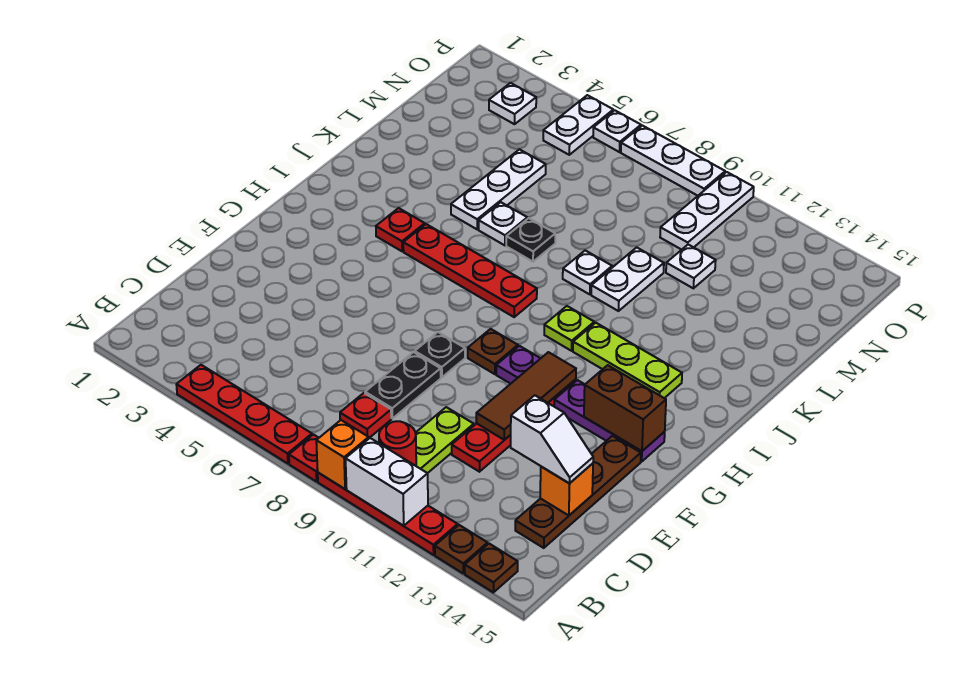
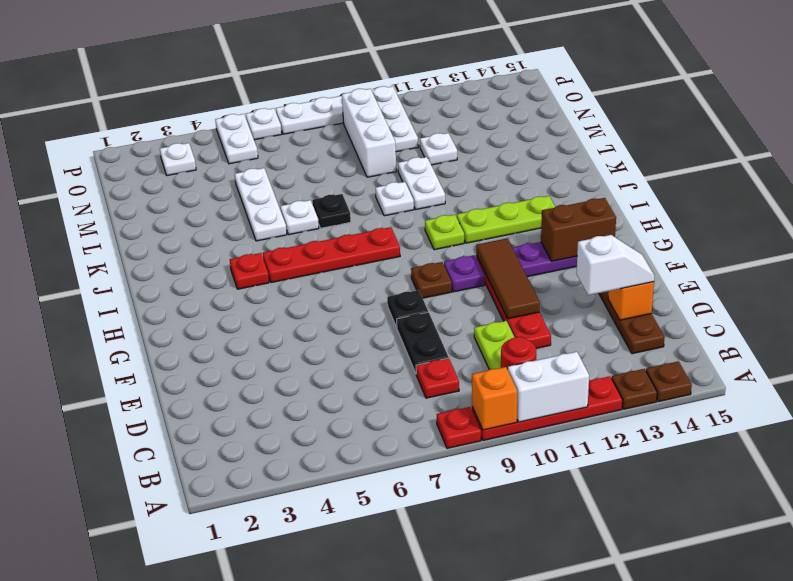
red 1x4 plate [176,365,312,464] -> none
none -> white 1x3 brick [342,89,396,177]

